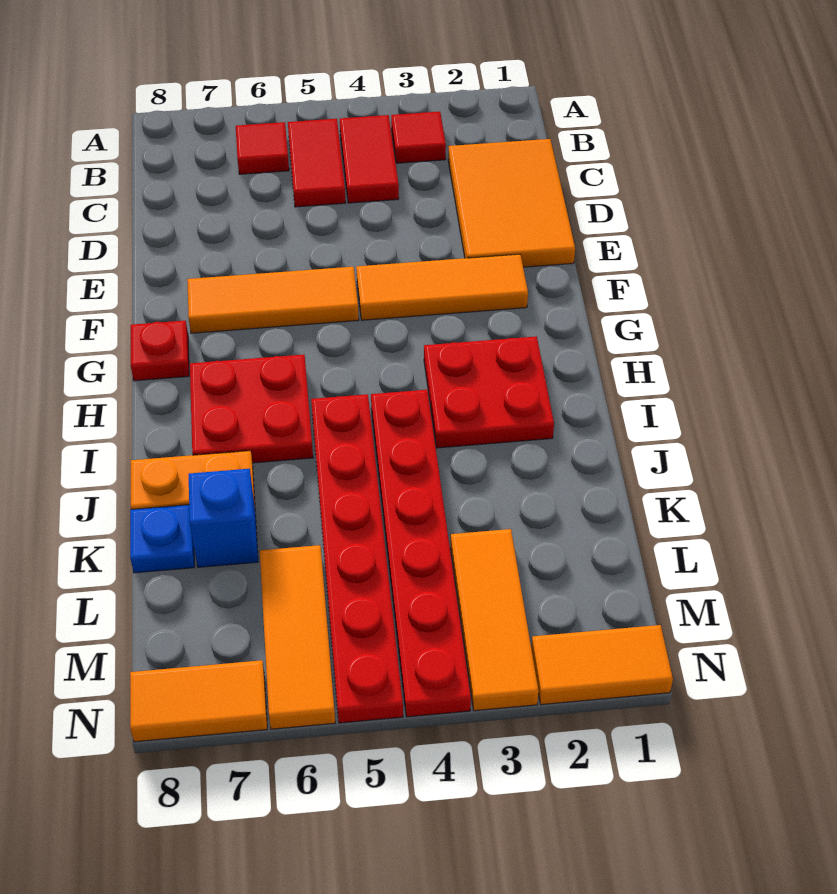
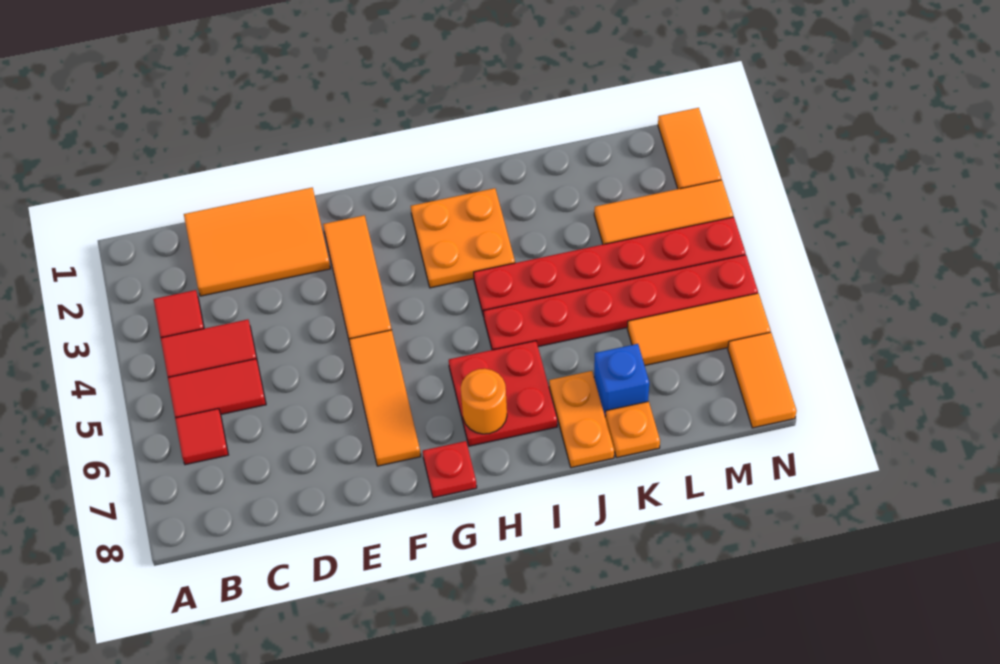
red 2x2 plate [424,336,554,448] -> orange 2x2 plate [411,188,515,288]
none -> orange 1x1 round brick [461,369,507,434]
blue 1x1 plate [130,505,195,573] -> orange 1x1 plate [605,401,660,458]

